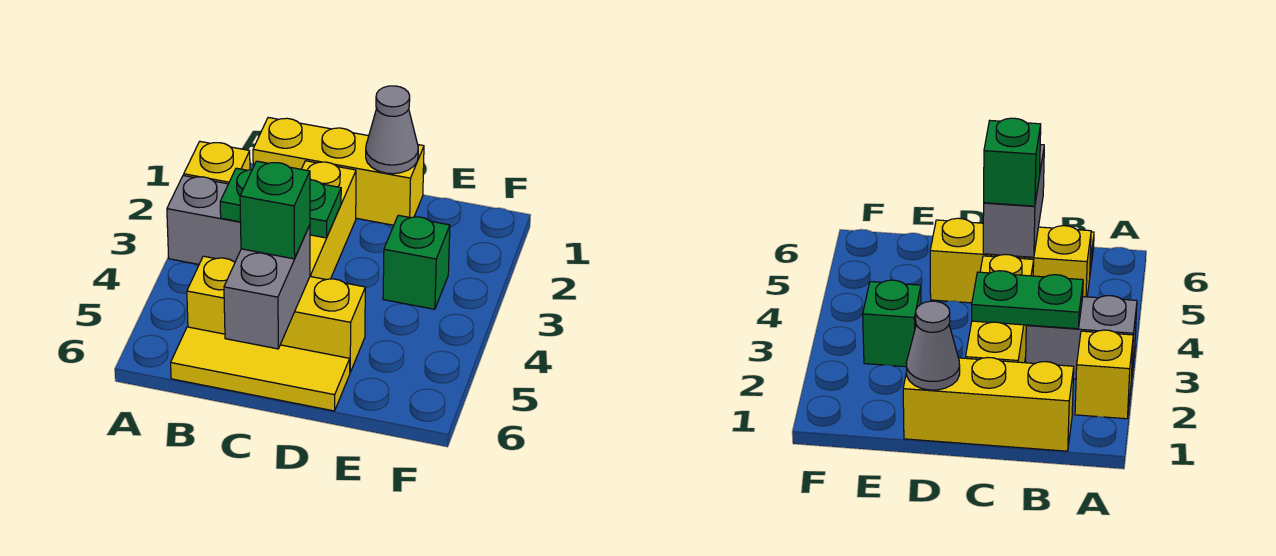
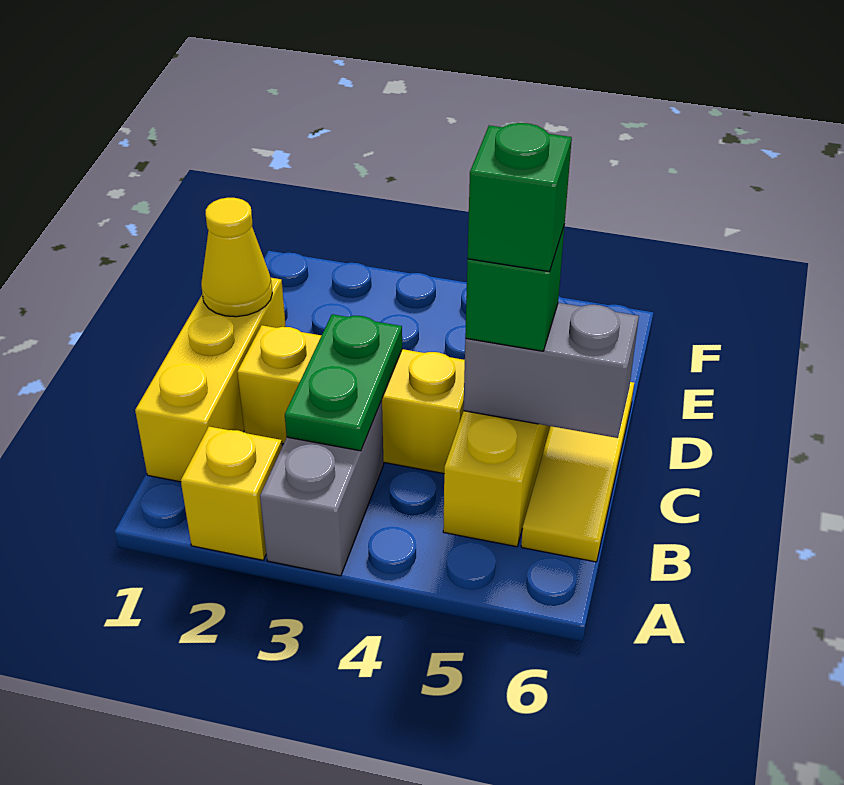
grey 1x1 cone [366,86,418,174] -> yellow 1x1 cone [201,198,272,317]
green 1x1 brick [383,215,450,309] -> green 1x1 brick moved to [468,123,572,272]

